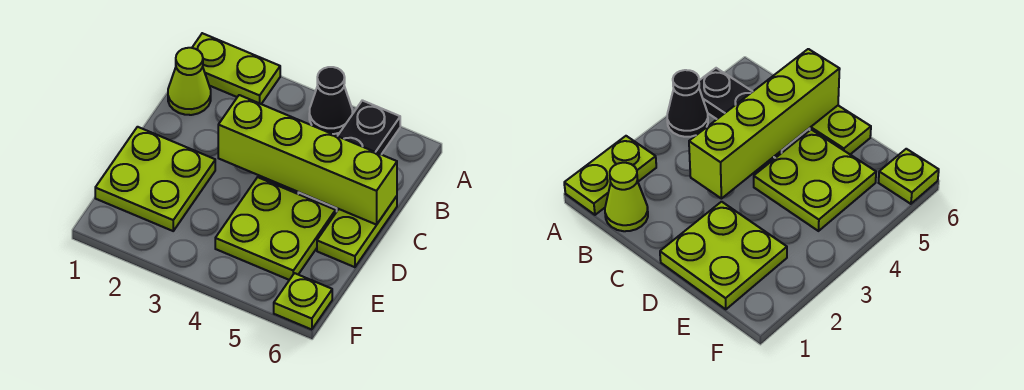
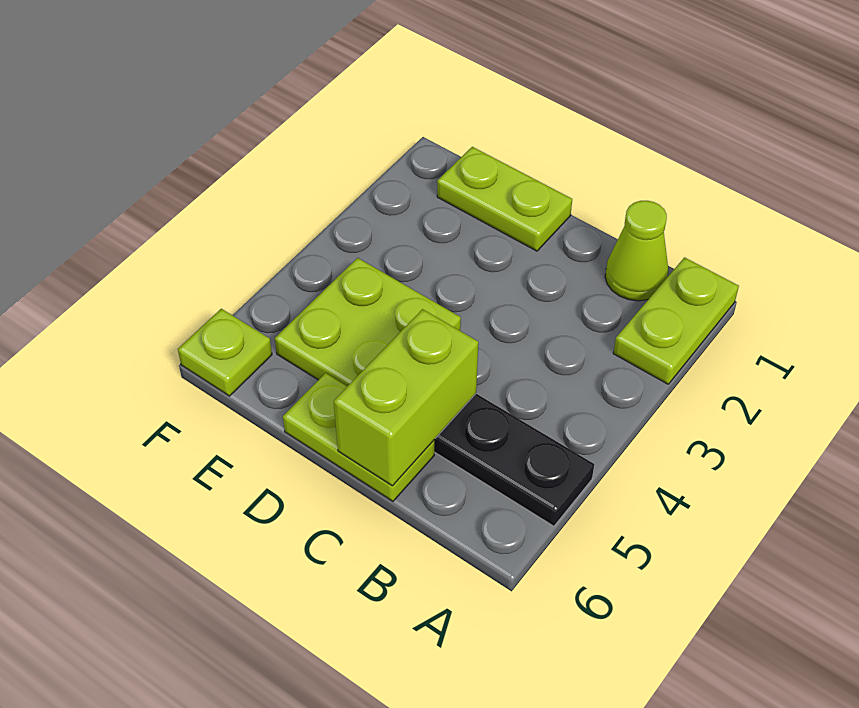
black 1x1 cone [309,67,352,134] -> none
lime 1x4 brick [218,95,397,225] -> lime 1x2 brick [334,309,478,486]
lime 2x2 plate [95,127,215,231] -> lime 1x2 plate [437,147,572,251]

